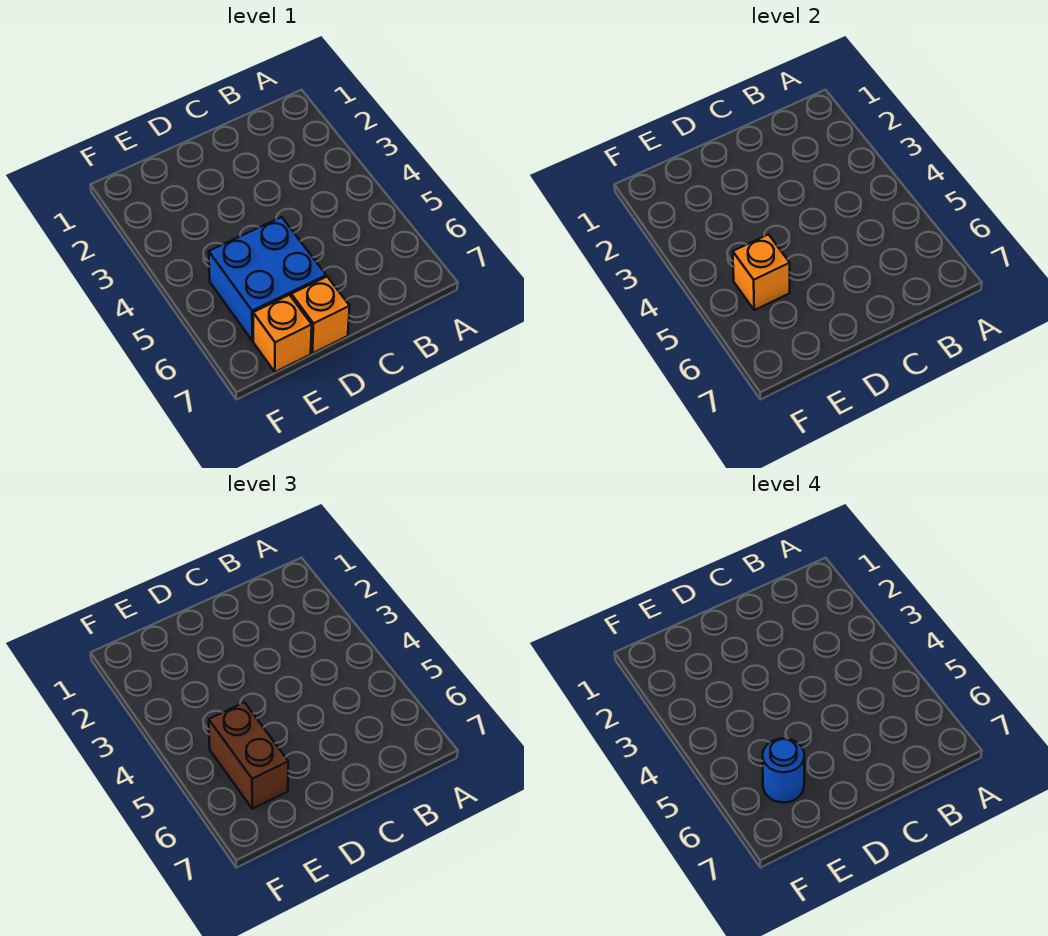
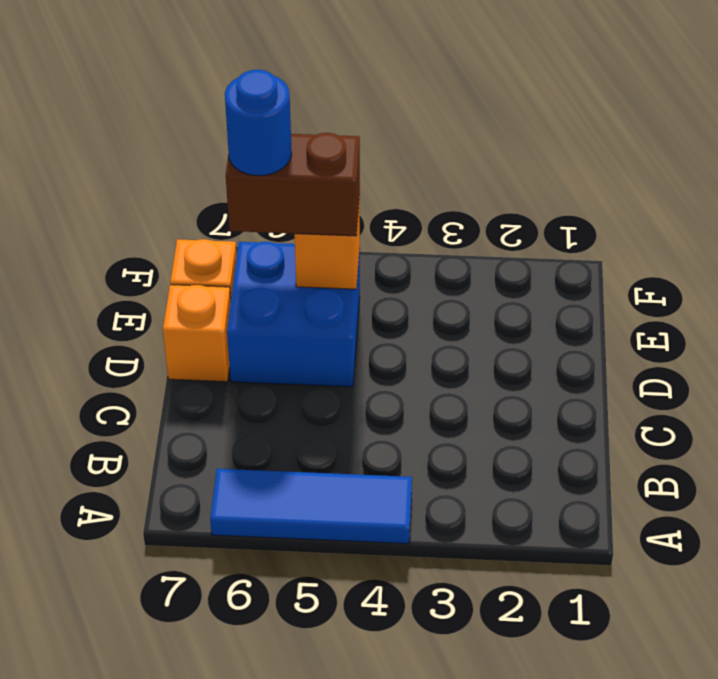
none -> blue 1x3 tile [210,469,412,544]

